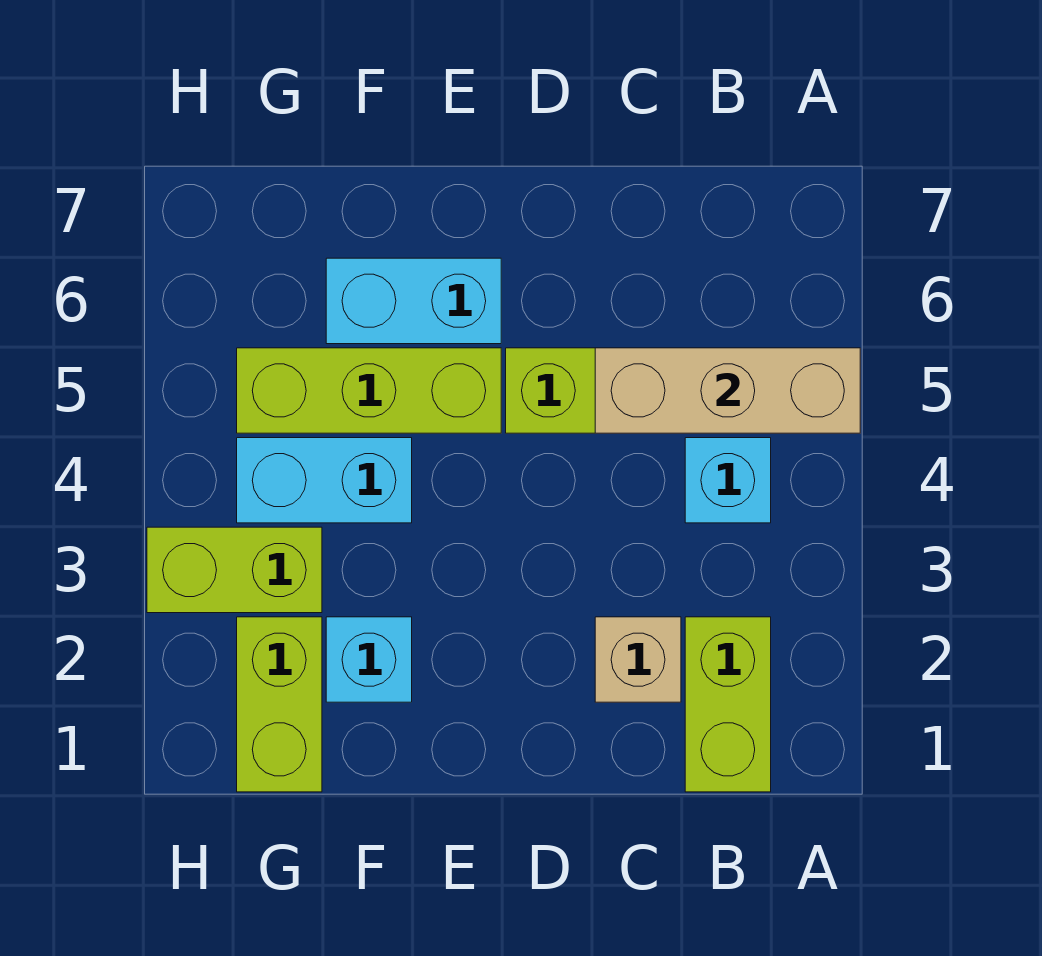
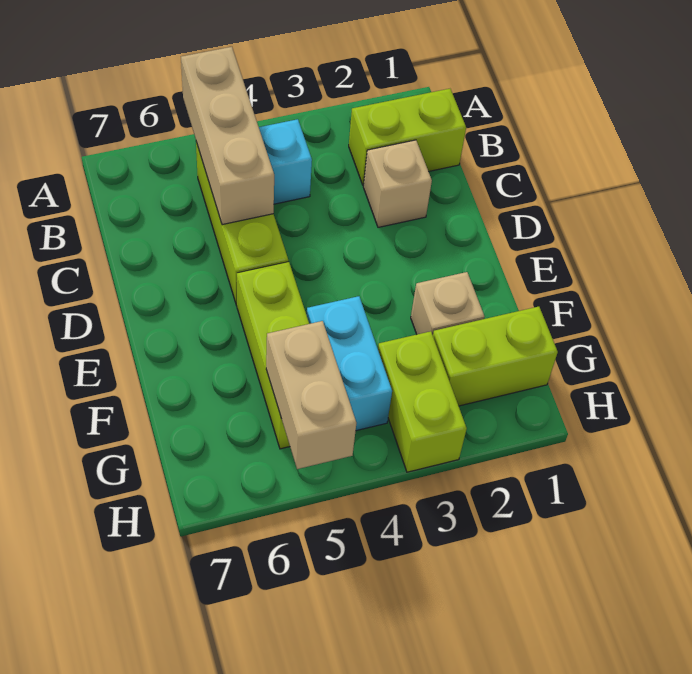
cyan 1x2 brick [326,258,501,344] -> none
cyan 1x1 brick [326,617,412,702] -> tan 1x1 brick [411,272,485,335]
none -> tan 1x2 brick [266,321,356,469]

